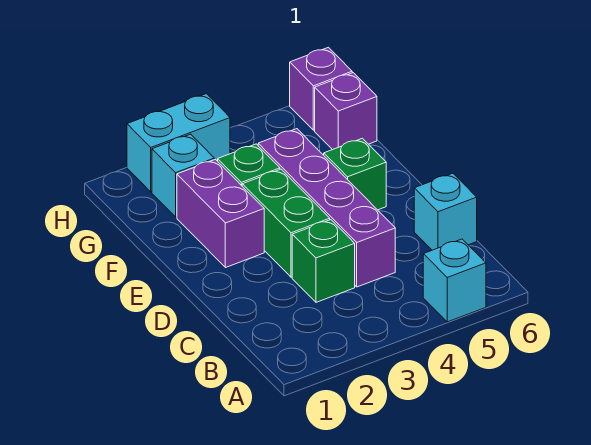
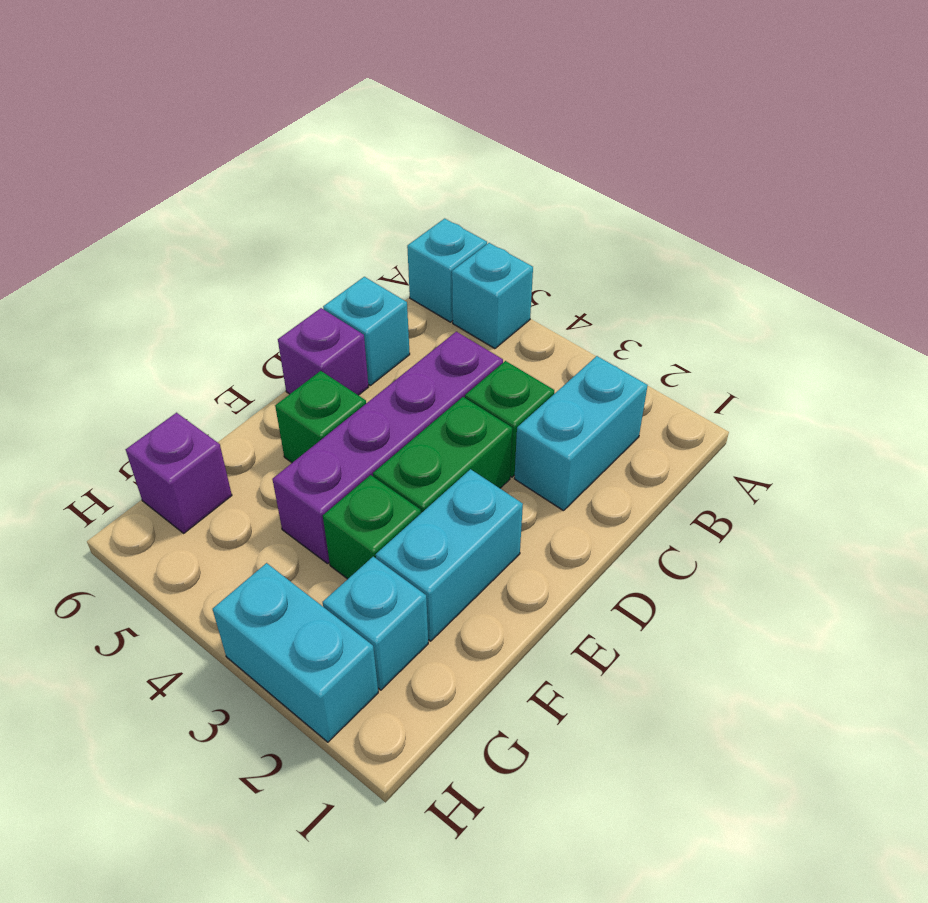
none -> cyan 1x1 brick [407,219,487,322]
none -> cyan 1x2 brick [514,356,648,511]
purple 1x2 brick [177,160,264,268] -> cyan 1x2 brick [376,469,523,641]
purple 1x1 brick [290,47,352,130] -> purple 1x1 brick moved to [278,308,368,395]

